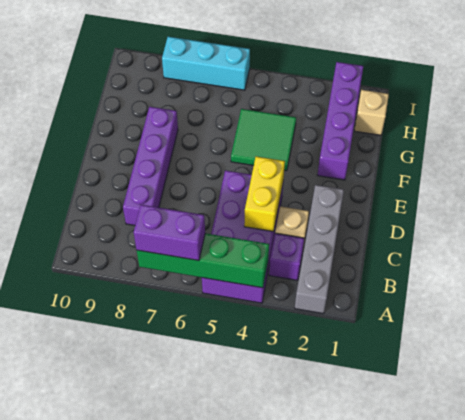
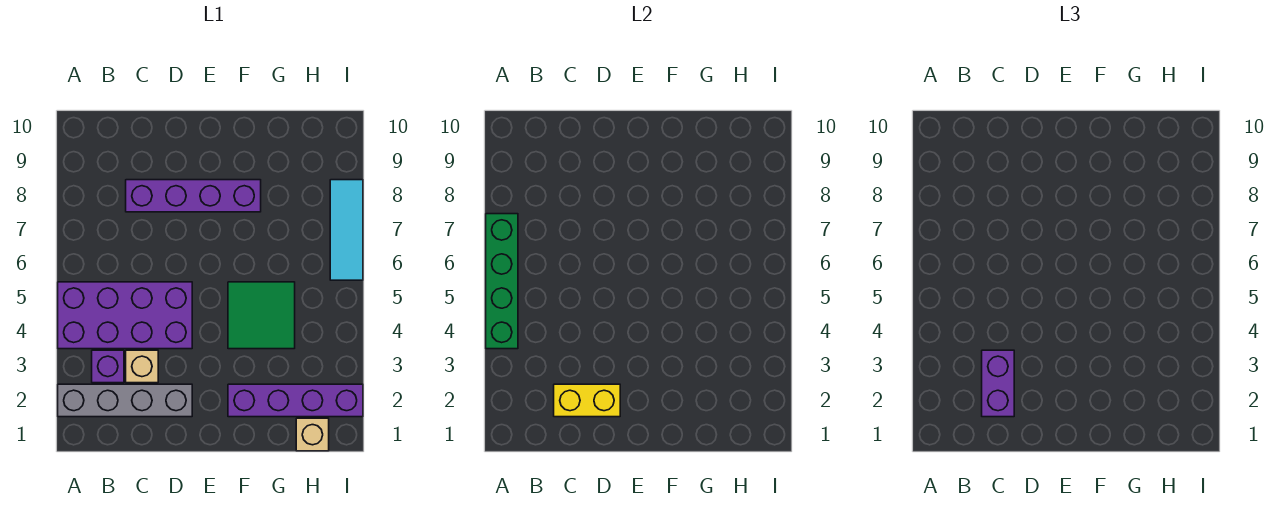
purple 1x2 brick [134,205,205,261] -> purple 1x2 brick moved to [982,350,1014,417]
yellow 1x2 brick [244,156,285,232] -> yellow 1x2 brick moved to [554,384,620,417]
cyan 1x3 brick [162,37,250,90] -> cyan 1x3 tile [330,180,363,280]

